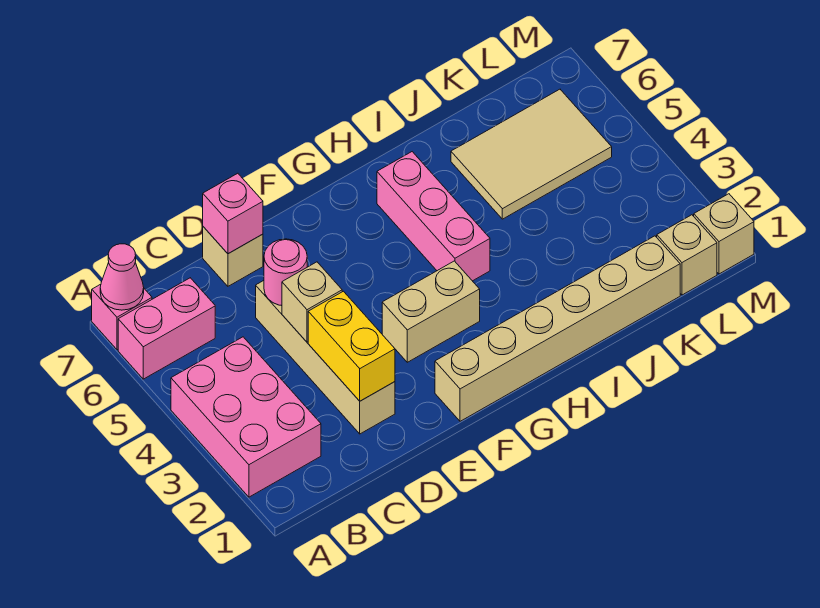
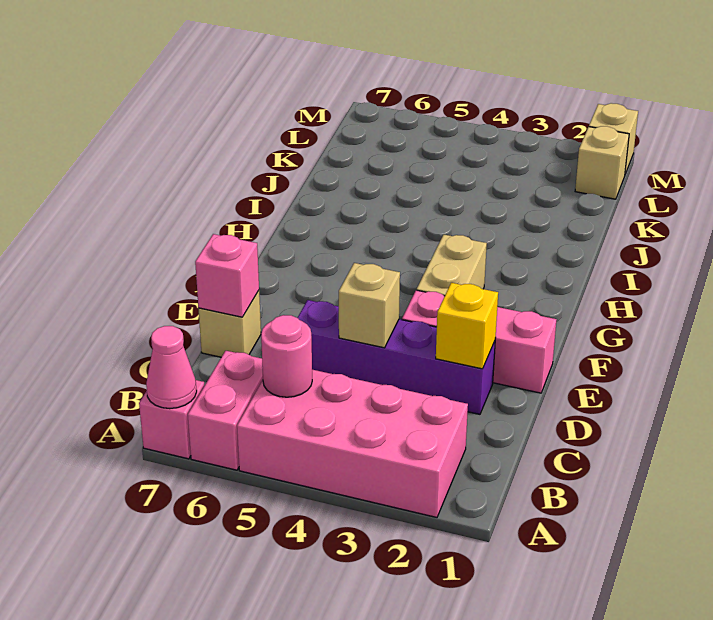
pink 2x3 brick [171,337,321,497] -> pink 2x4 brick [237,370,468,517]
tan 1x4 brick [256,281,395,434] -> purple 1x4 brick [298,300,495,414]
yellow 1x2 brick [308,291,395,401] -> yellow 1x1 brick [436,283,498,369]
pink 1x1 round brick [264,239,307,306] -> pink 1x1 round brick moved to [261,315,312,397]
tan 1x6 brick [435,236,680,421] -> none
pink 1x3 brick [377,152,490,281] -> pink 1x3 brick moved to [402,290,556,393]
tan 2x3 tile [451,89,612,219] -> none

